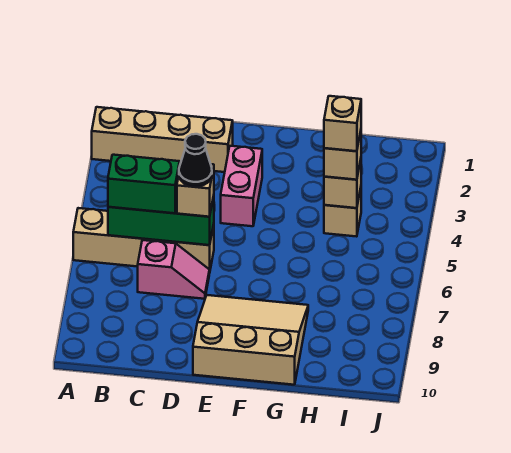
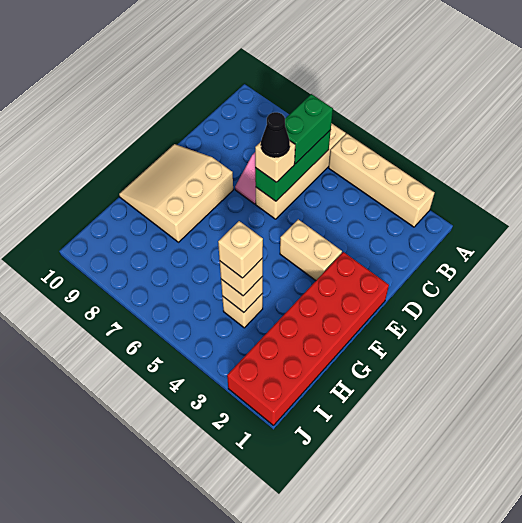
tan 1x4 brick [92,107,233,172] -> tan 1x4 brick turned to [329,134,435,227]
none -> red 2x6 brick [227,252,389,425]
pink 1x2 brick [221,146,262,226] -> tan 1x2 brick [280,219,342,281]
tan 3x3 slope [193,295,308,385] -> tan 3x3 slope turned to [119,144,233,242]

